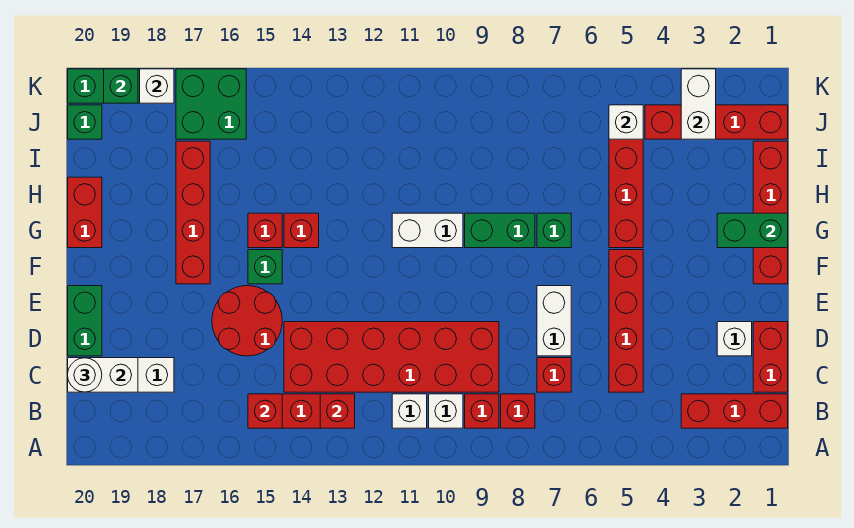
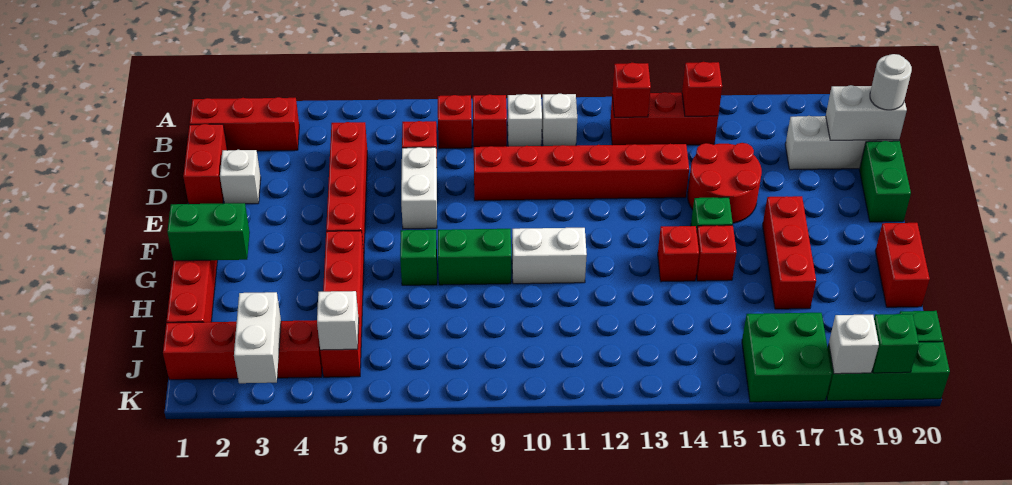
red 2x6 brick [284,322,499,392] -> red 1x6 brick [474,144,689,201]
red 1x4 brick [176,141,210,284] -> red 1x3 brick [763,196,816,309]

